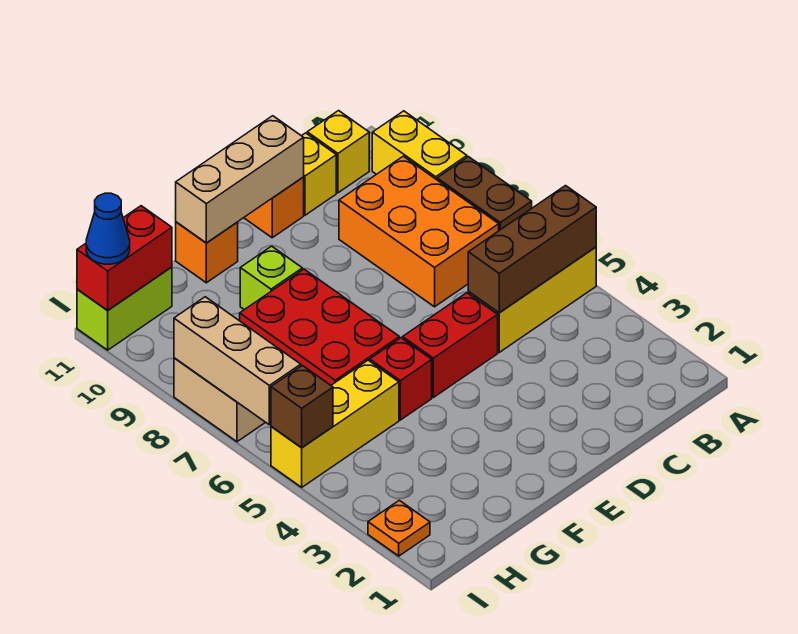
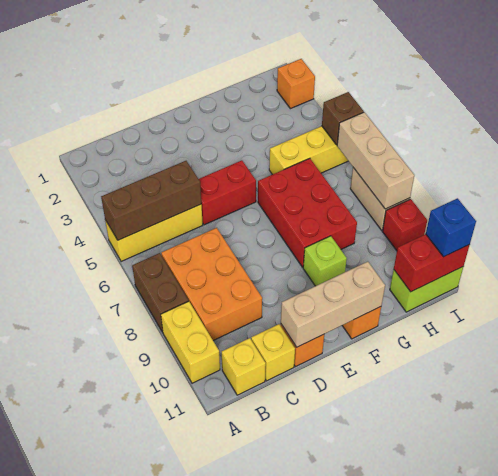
red 1x1 brick [370,338,432,420] -> red 1x1 brick moved to [382,199,427,251]
orange 1x1 plate [368,500,430,556] -> orange 1x1 brick [277,59,315,109]
blue 1x1 cone [86,193,130,264] -> blue 1x1 brick [426,198,476,257]

